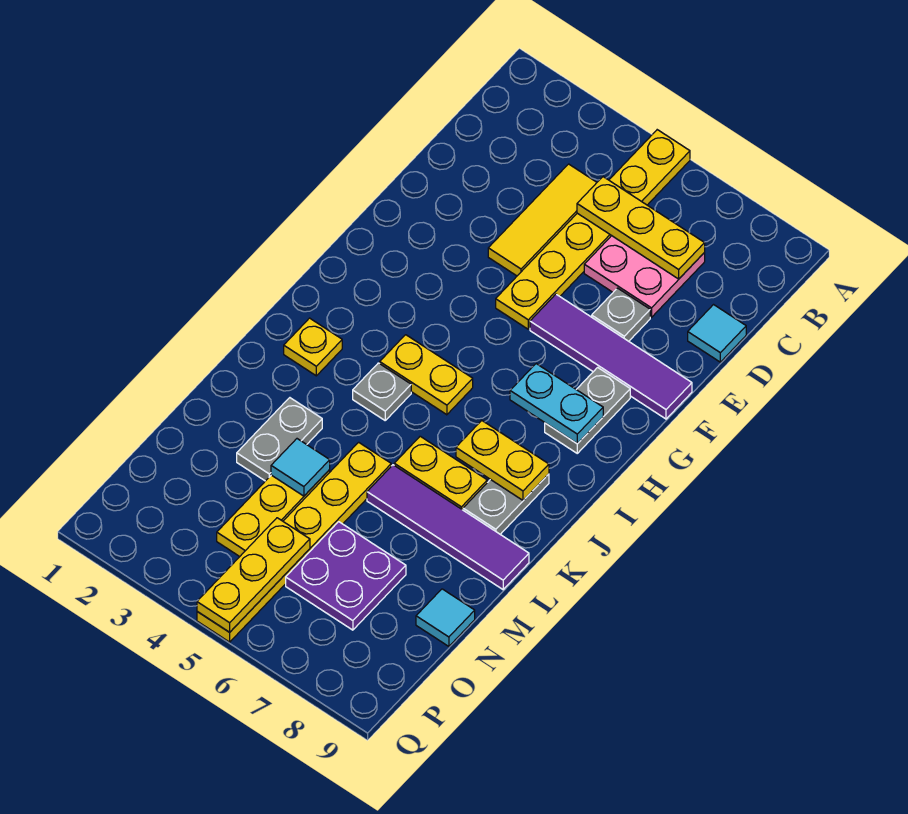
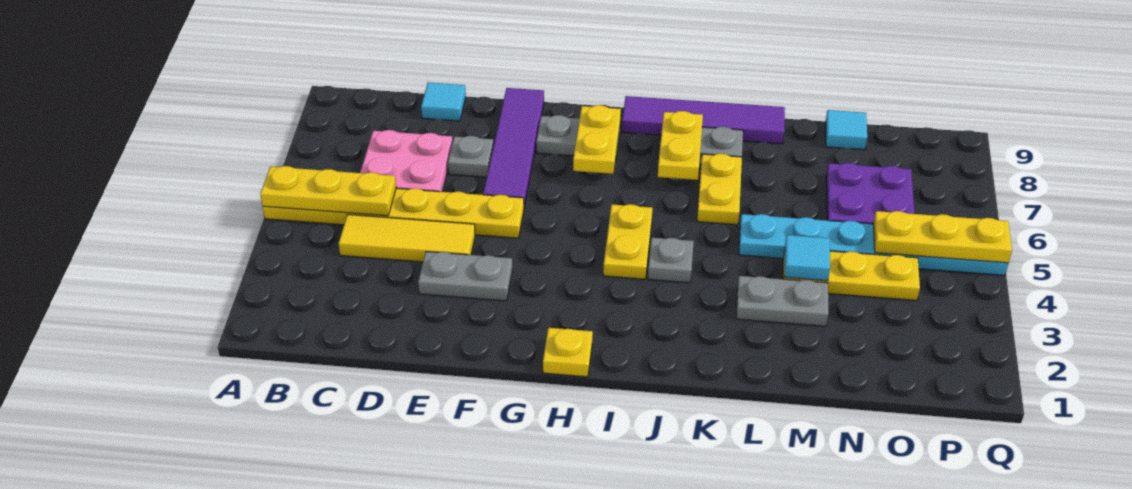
yellow 1x3 plate [577,177,705,279] -> yellow 1x3 plate turned to [260,166,396,216]
none -> grey 1x2 plate [418,252,512,301]
cyan 1x2 plate [510,364,603,444] -> yellow 1x2 plate [573,105,621,174]
yellow 1x1 plate [284,318,342,376] -> yellow 1x1 plate moved to [543,328,593,377]
yellow 1x6 plate [197,442,391,642] -> cyan 1x6 plate [739,214,1009,275]
purple 1x4 tile [367,465,529,590] -> purple 1x4 tile turned to [622,96,785,144]

